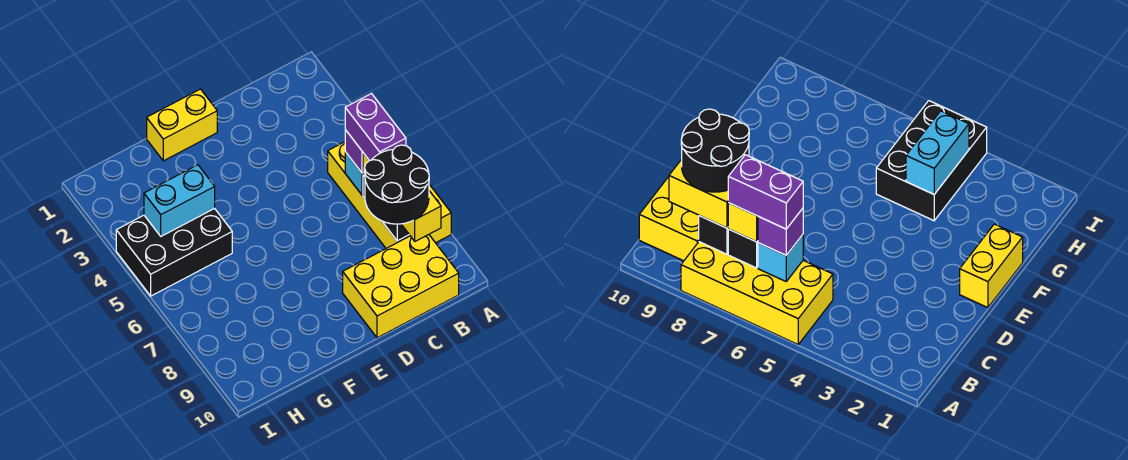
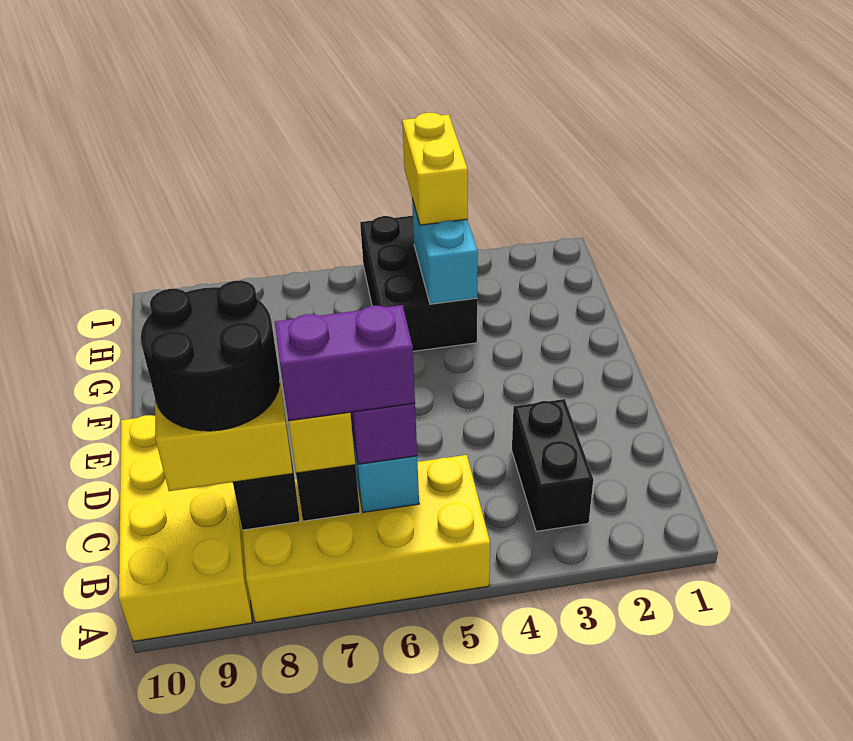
none -> black 1x2 brick [512,399,593,531]
yellow 2x3 brick [343,235,459,338] -> yellow 2x4 brick [119,415,252,641]
yellow 1x2 brick [147,89,217,161] -> yellow 1x2 brick moved to [402,113,468,225]

